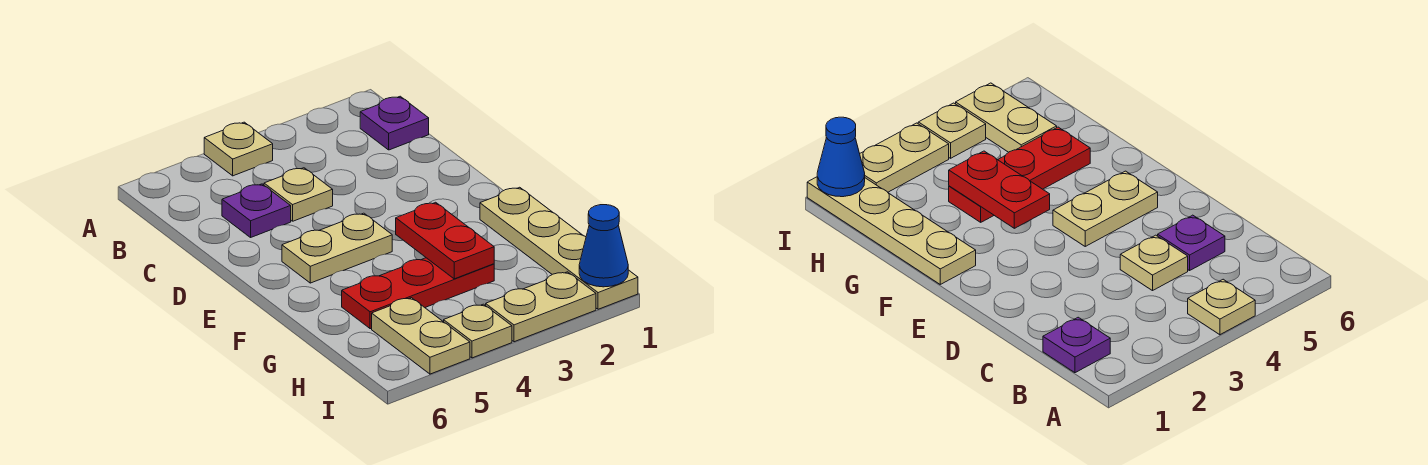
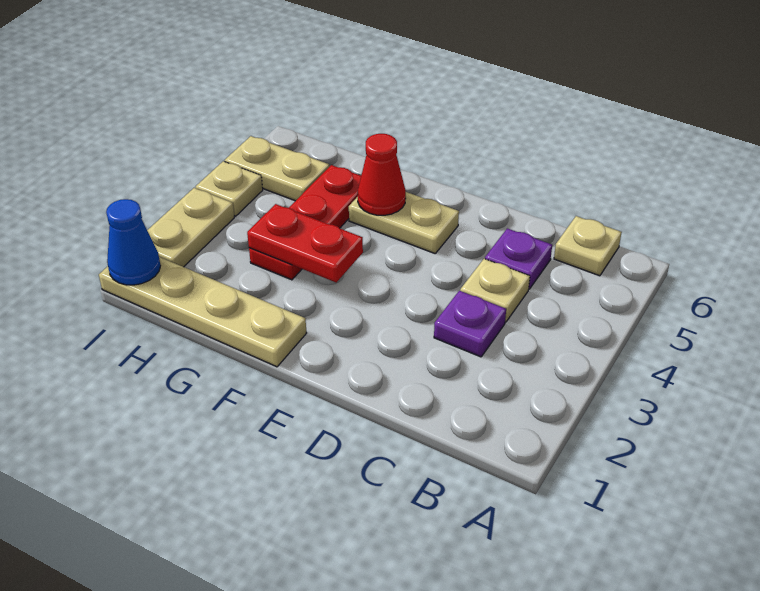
tan 1x1 plate [204,122,273,176] -> tan 1x1 plate moved to [554,216,622,276]
purple 1x1 plate [360,96,429,150] -> purple 1x1 plate moved to [434,291,506,357]
tan 1x2 plate [282,213,392,283] -> tan 1x2 plate turned to [349,192,459,253]
none -> red 1x1 cone [358,134,406,215]

